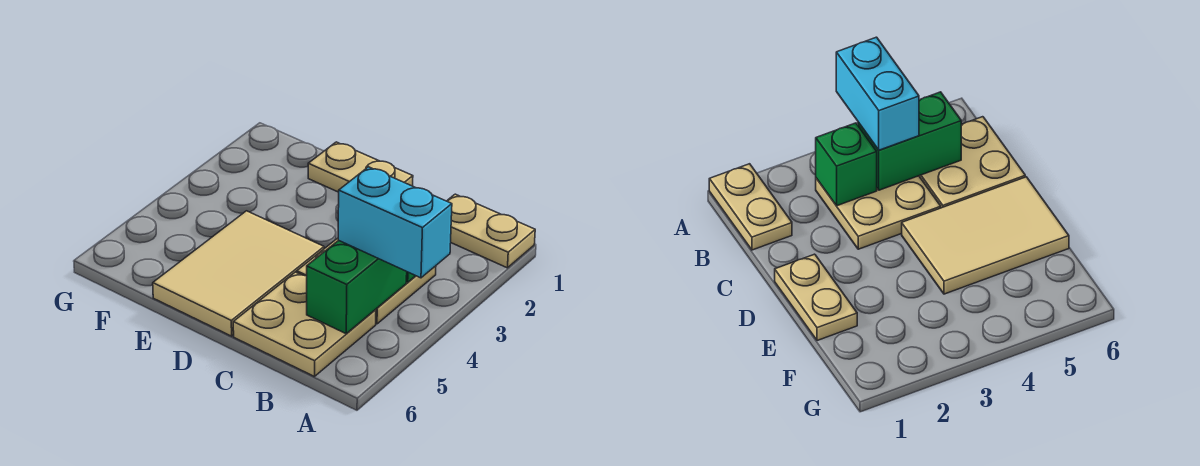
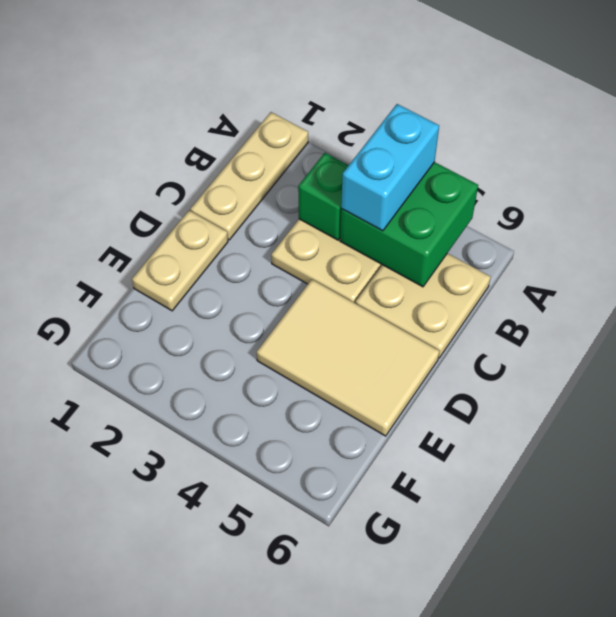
tan 1x2 plate [447,194,535,268] -> tan 1x3 plate [190,112,308,240]
green 1x2 brick [307,240,407,333] -> green 2x2 brick [340,162,478,287]

